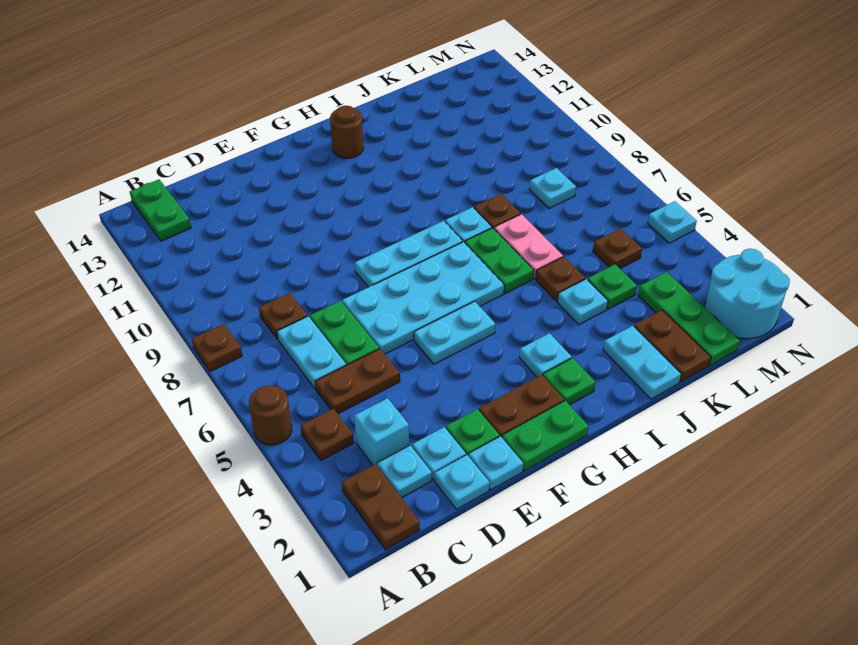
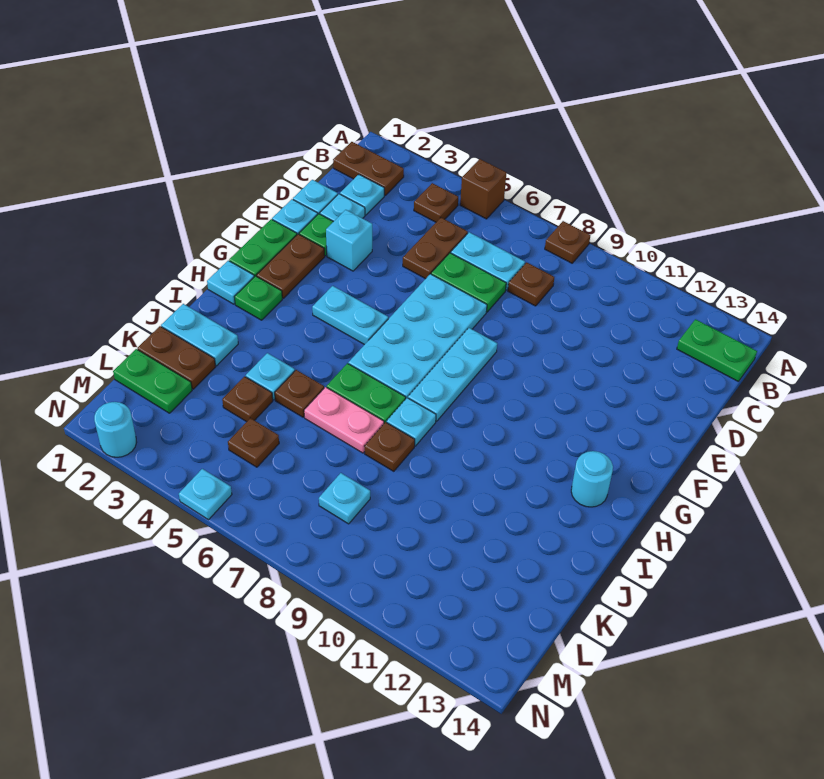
brown 1x1 round brick [249,386,292,445] -> brown 1x1 brick [460,159,506,219]
cyan 1x1 brick [355,398,409,465] -> cyan 1x1 brick moved to [326,210,372,271]
cyan 1x2 plate [414,301,495,364] -> cyan 1x2 plate turned to [312,286,388,345]
cyan 1x1 plate [519,333,572,377] -> cyan 1x1 plate moved to [207,261,254,304]
brown 1x1 round brick [330,106,363,158] -> cyan 1x1 round brick [571,451,613,507]
green 1x1 plate [588,264,637,309] -> brown 1x1 plate [222,377,273,422]
green 1x3 plate [638,272,740,366] -> green 1x2 plate [113,349,192,413]
cyan 2x2 round brick [705,249,790,339] -> cyan 1x1 round brick [94,402,137,457]

